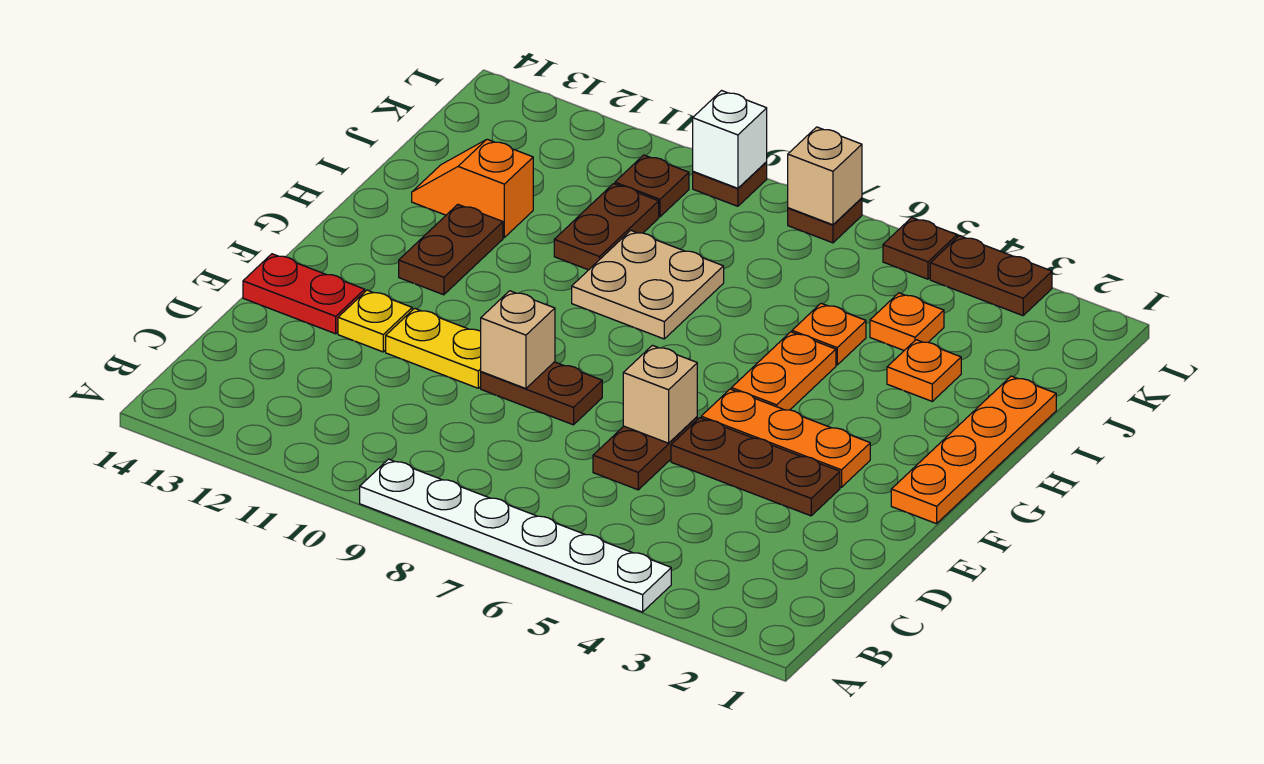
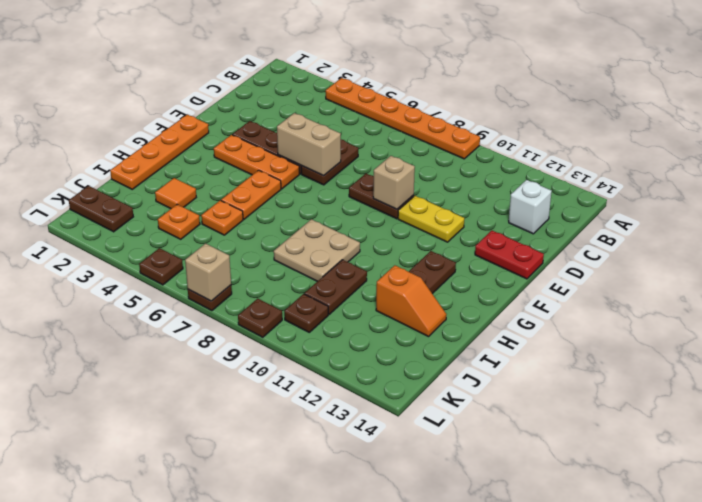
white 1x6 plate [360,459,671,612] -> orange 1x6 plate [326,78,480,159]
tan 1x1 brick [623,345,697,443] -> tan 1x2 brick [277,113,341,176]
yellow 1x1 plate [338,290,412,352] -> none
orange 1x1 plate [887,340,961,401] -> orange 1x1 tile [155,178,196,209]
brown 1x2 plate [930,236,1052,316] -> brown 1x2 plate moved to [69,186,133,232]
white 1x1 brick [693,91,767,188] -> white 1x1 brick moved to [509,180,552,234]

